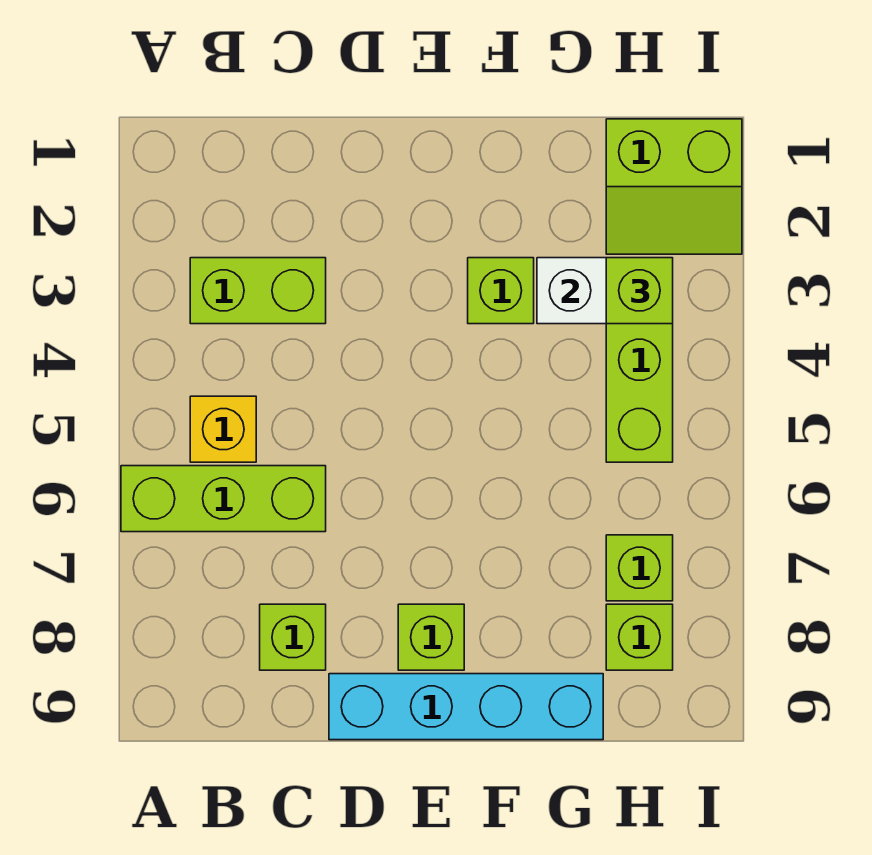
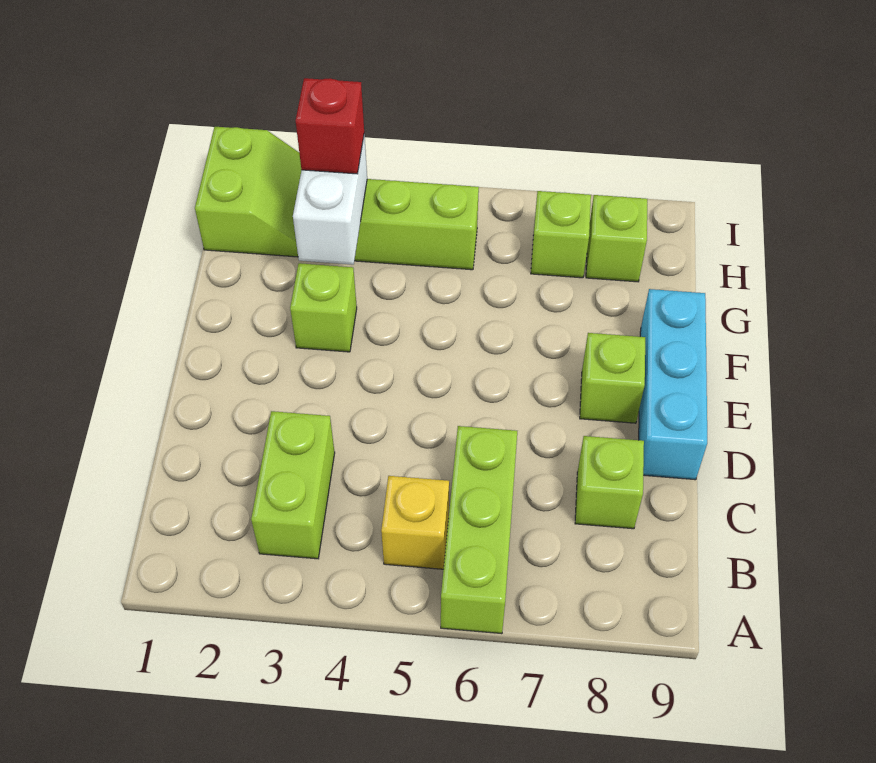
cyan 1x4 brick [329,674,603,740] -> cyan 1x3 brick [639,289,707,480]
lime 1x1 brick [606,258,673,324] -> red 1x1 brick [296,78,364,174]

